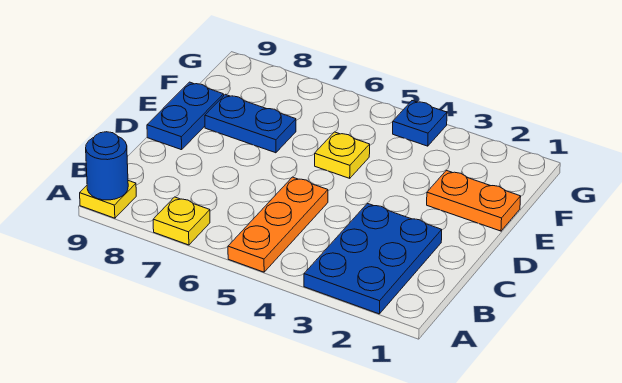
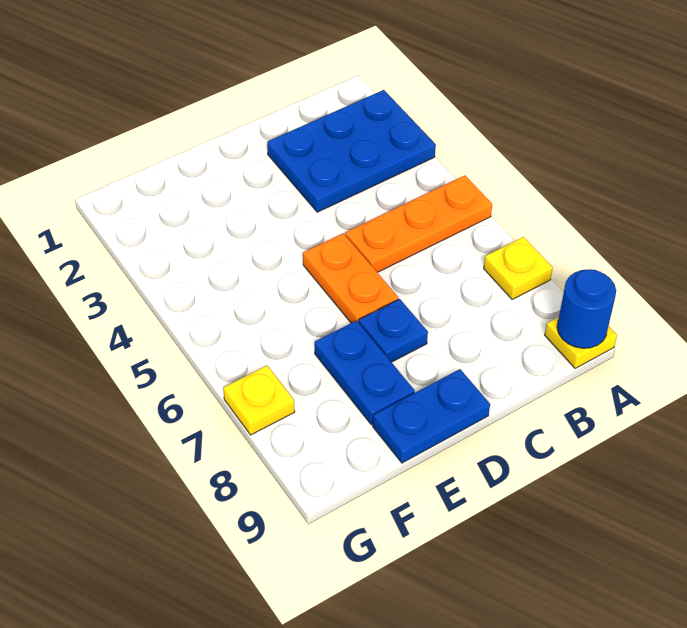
orange 1x2 plate [427,170,521,231] -> orange 1x2 plate moved to [303,233,398,323]
yellow 1x1 plate [315,132,370,178] -> yellow 1x1 plate moved to [223,366,295,435]
blue 1x1 plate [393,101,447,146] -> blue 1x1 plate moved to [359,299,428,362]

